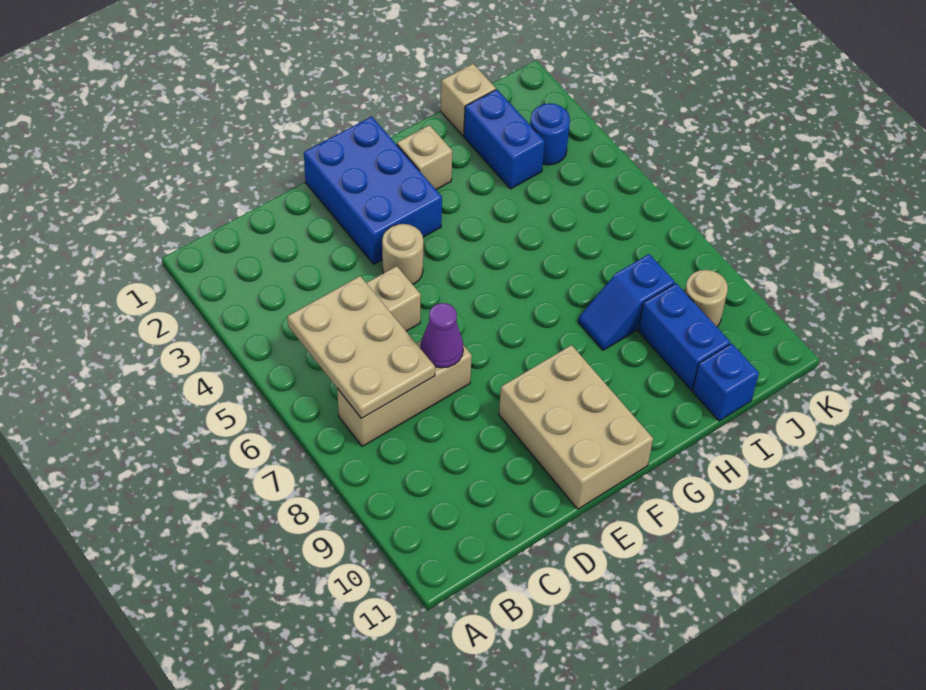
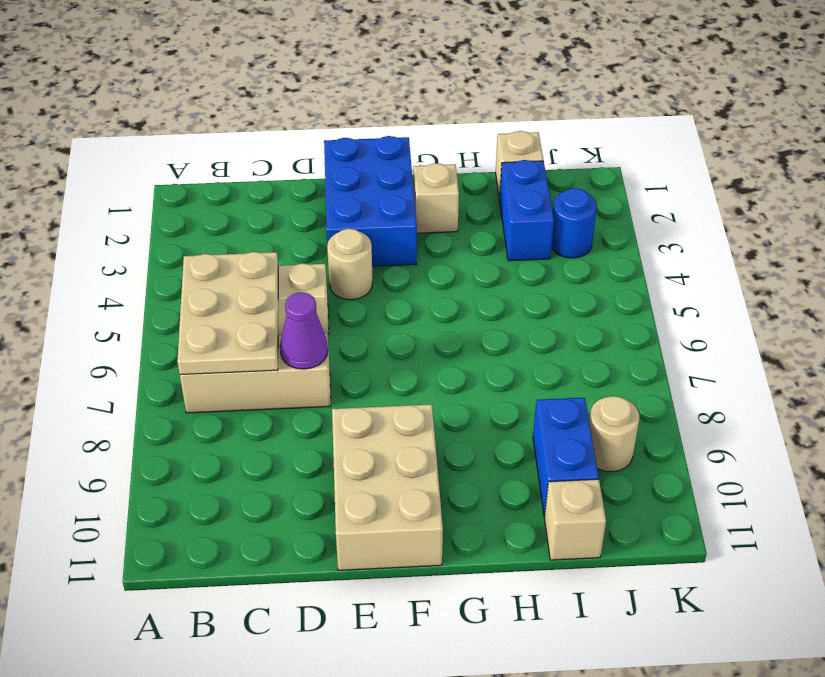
blue 1x2 slope [578,254,675,350] -> none
blue 1x1 brick [693,343,759,421] -> tan 1x1 brick [544,479,606,560]

